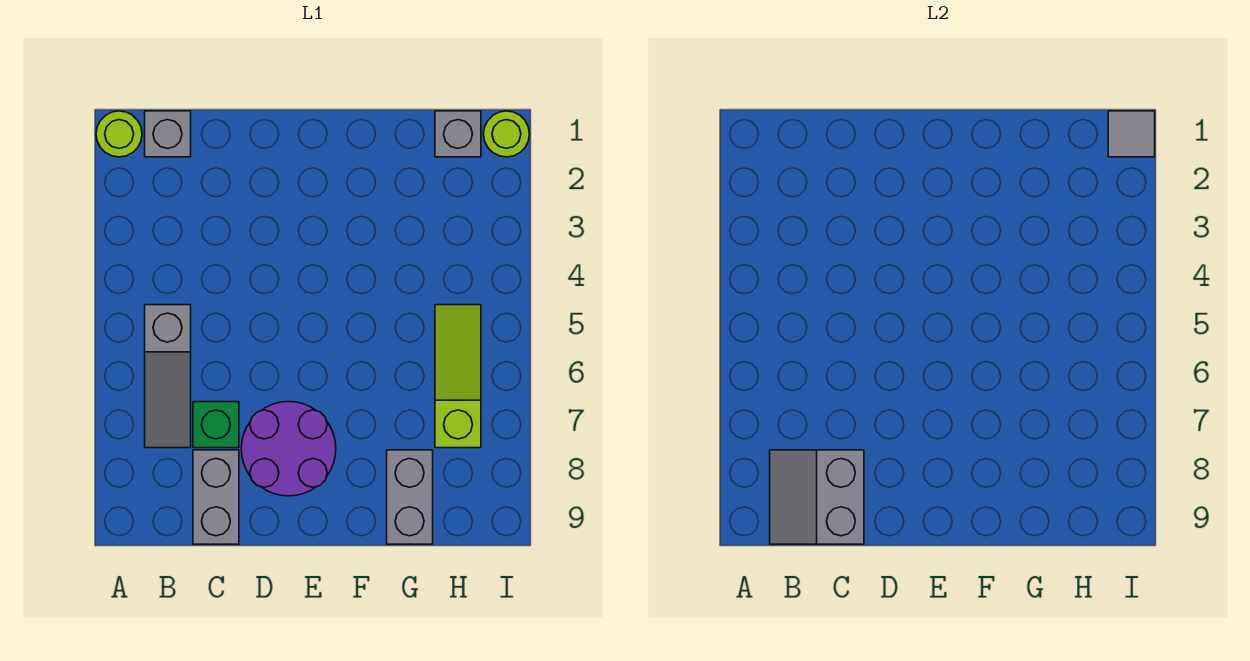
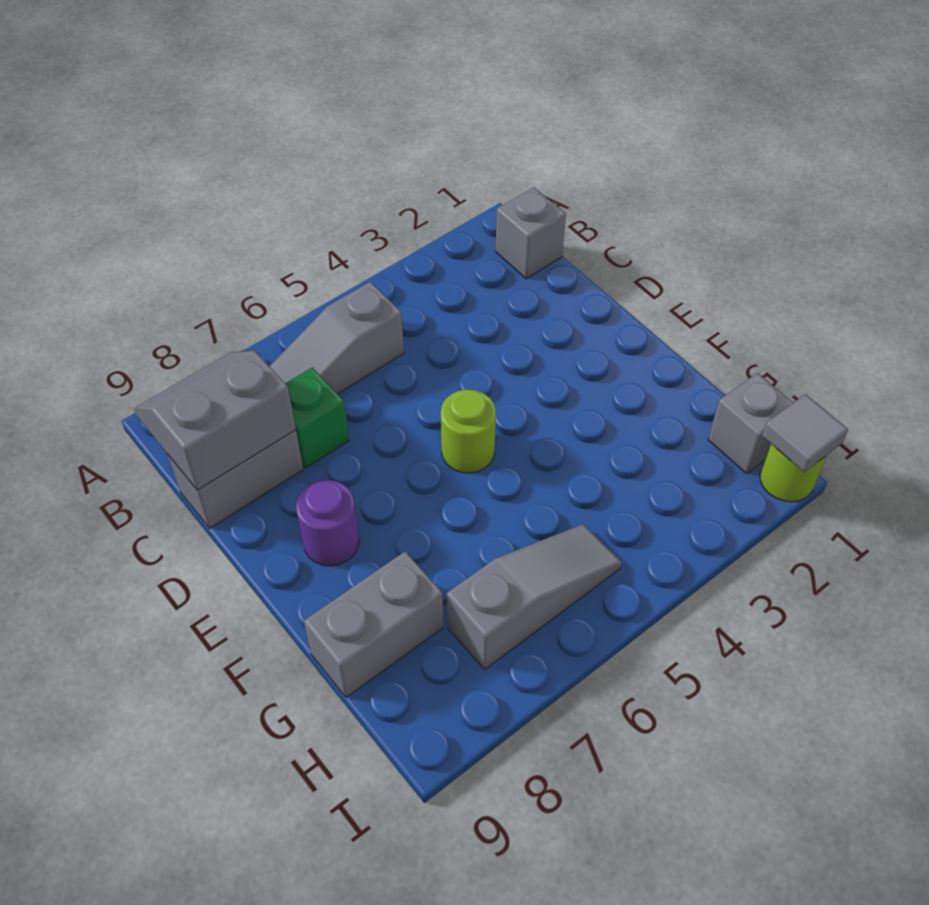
lime 1x1 round brick [96,111,142,157] -> lime 1x1 round brick moved to [441,390,496,473]
purple 2x2 round brick [241,402,336,496] -> purple 1x1 round brick [296,480,359,566]
lime 1x3 slope [435,305,481,448] -> grey 1x3 slope [447,524,622,669]

